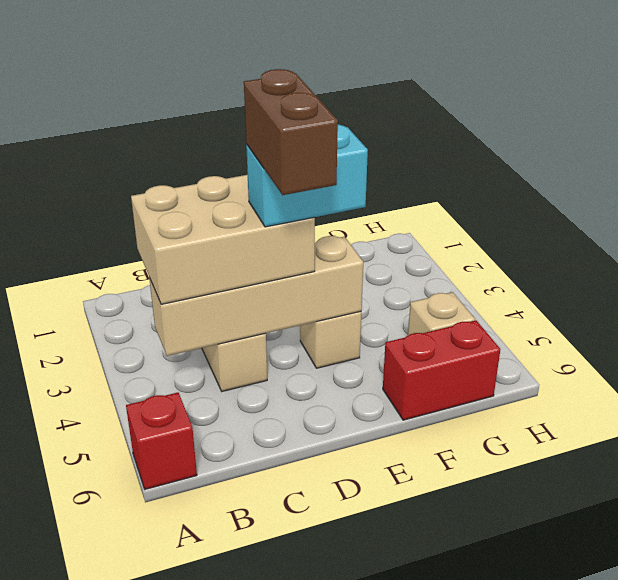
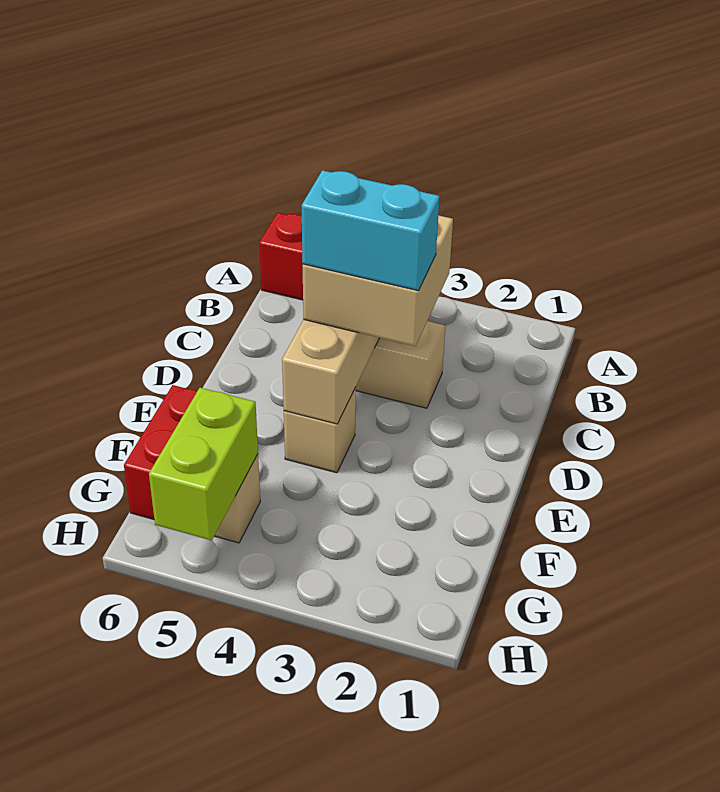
tan 2x3 brick [131,175,315,304] -> tan 2x2 brick [303,215,453,346]
cyan 1x2 brick [246,125,368,227] -> cyan 1x2 brick turned to [302,170,440,291]
brown 1x2 brick [244,69,338,195] -> none
none -> lime 1x2 brick [149,388,258,540]

